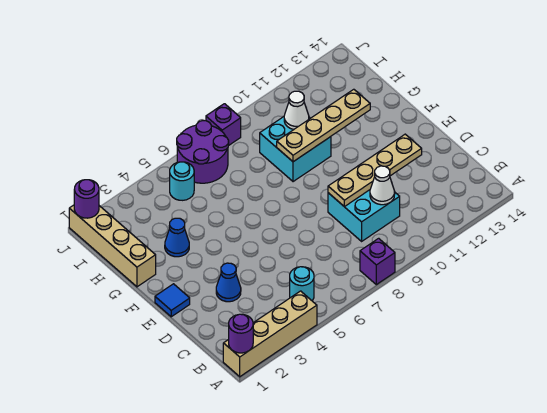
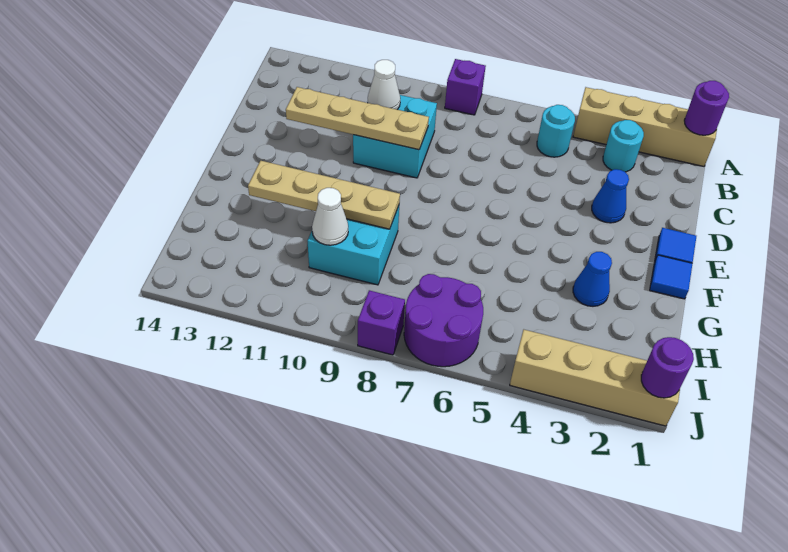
none -> blue 1x1 tile [650,255,692,299]
tan 1x4 brick [69,205,156,287] -> tan 1x4 brick turned to [510,330,680,426]
cyan 1x1 round brick [170,162,194,200] -> cyan 1x1 round brick moved to [603,120,644,172]

